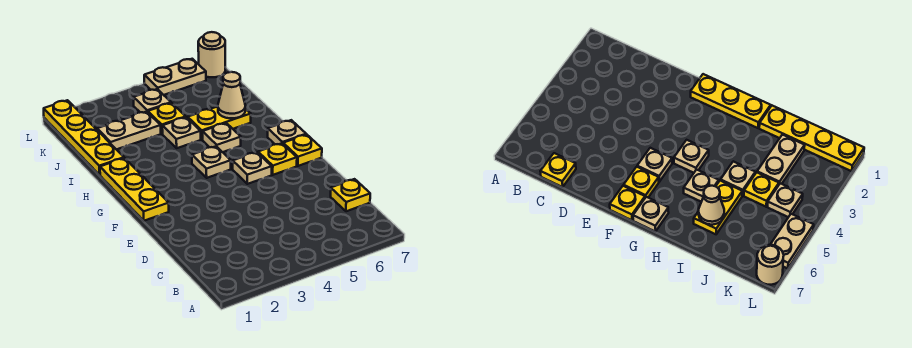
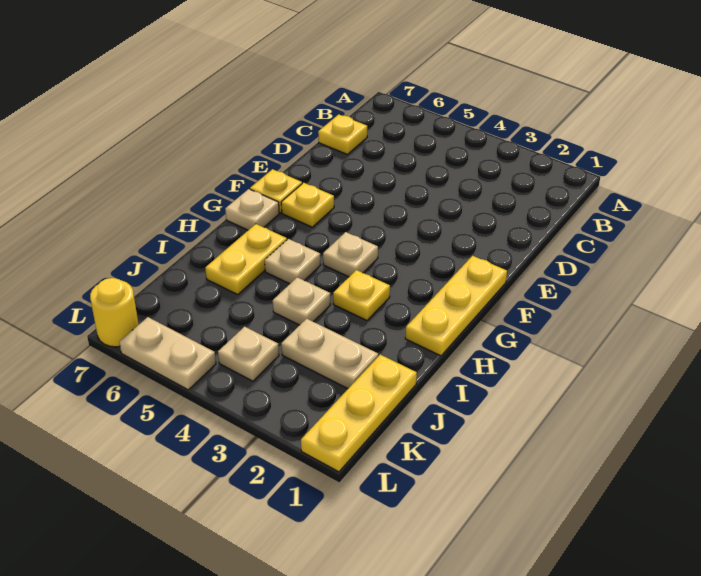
tan 1x1 plate [233,152,272,184] -> none
yellow 1x4 plate [44,100,124,175] -> yellow 1x3 plate [301,355,417,472]
yellow 1x2 plate [188,107,251,139] -> yellow 1x2 plate turned to [205,224,287,295]
tan 1x1 cone [218,72,245,118] -> none
yellow 1x1 plate [148,103,185,134] -> yellow 1x1 plate moved to [333,270,390,320]
tan 1x1 round brick [198,32,225,77] -> yellow 1x1 round brick [90,278,139,347]

